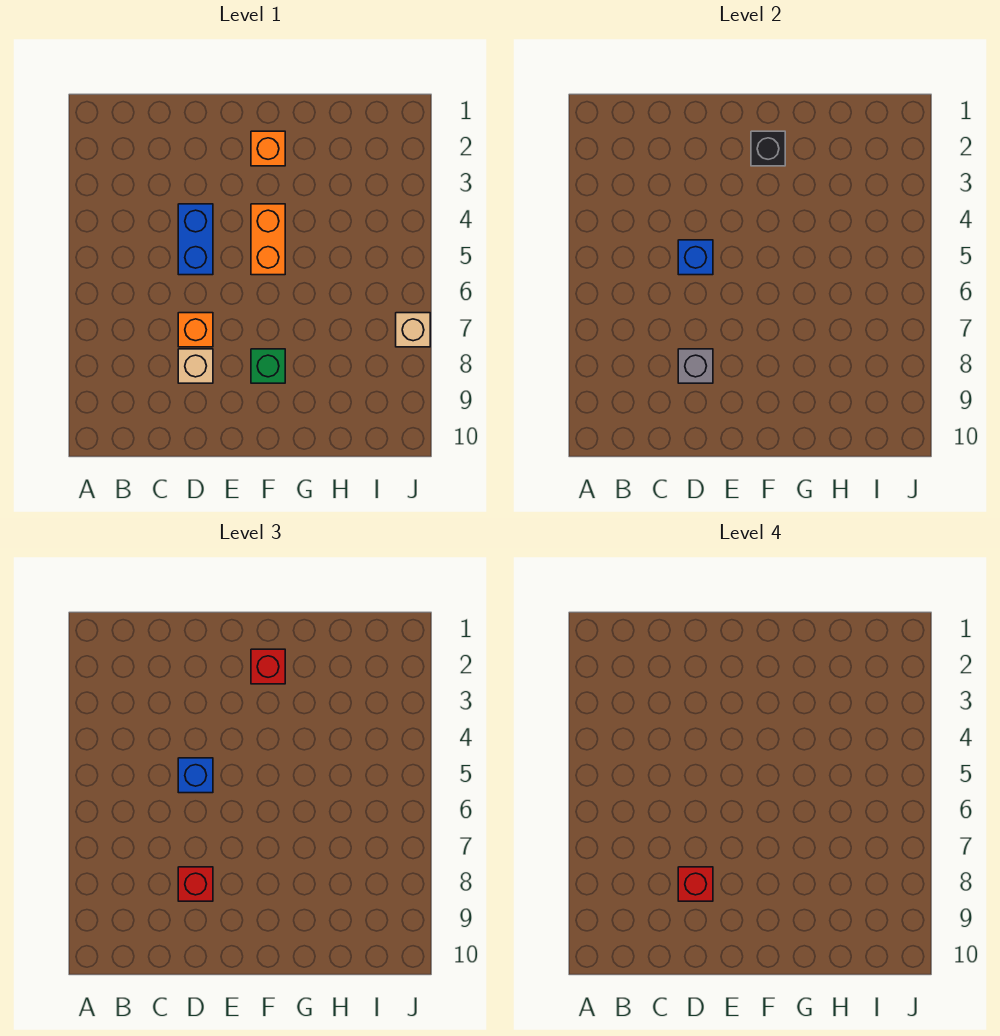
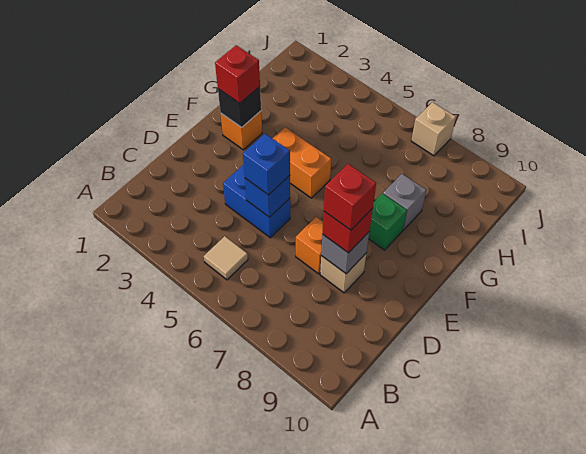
none -> tan 1x1 tile [204,236,248,280]
none -> grey 1x1 brick [383,174,426,230]

